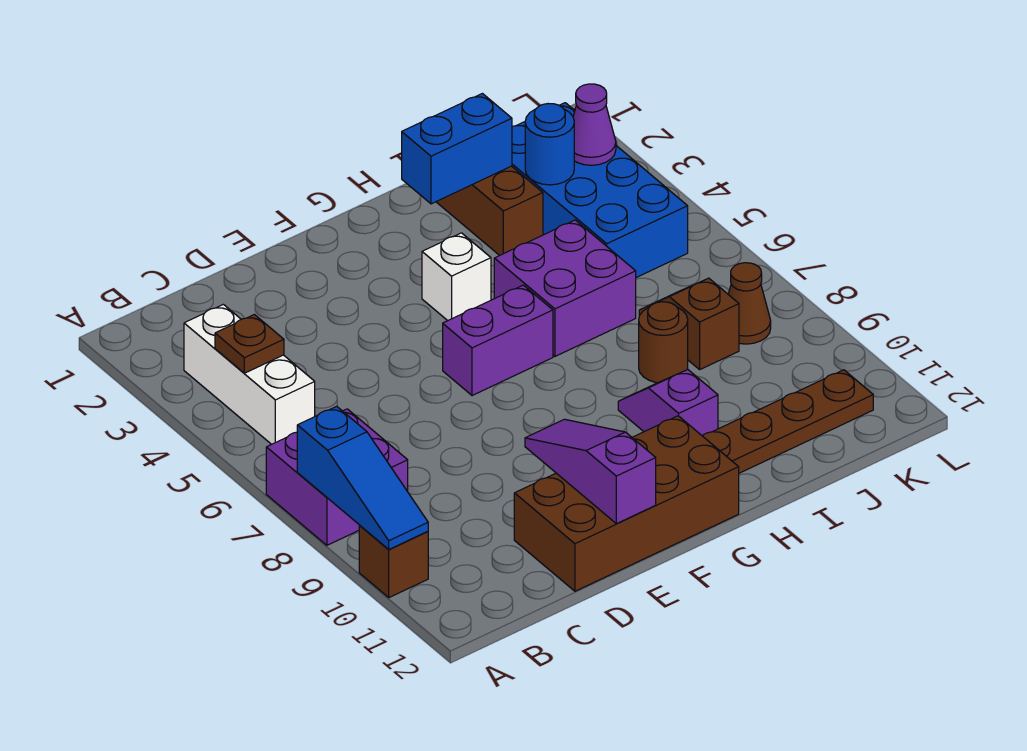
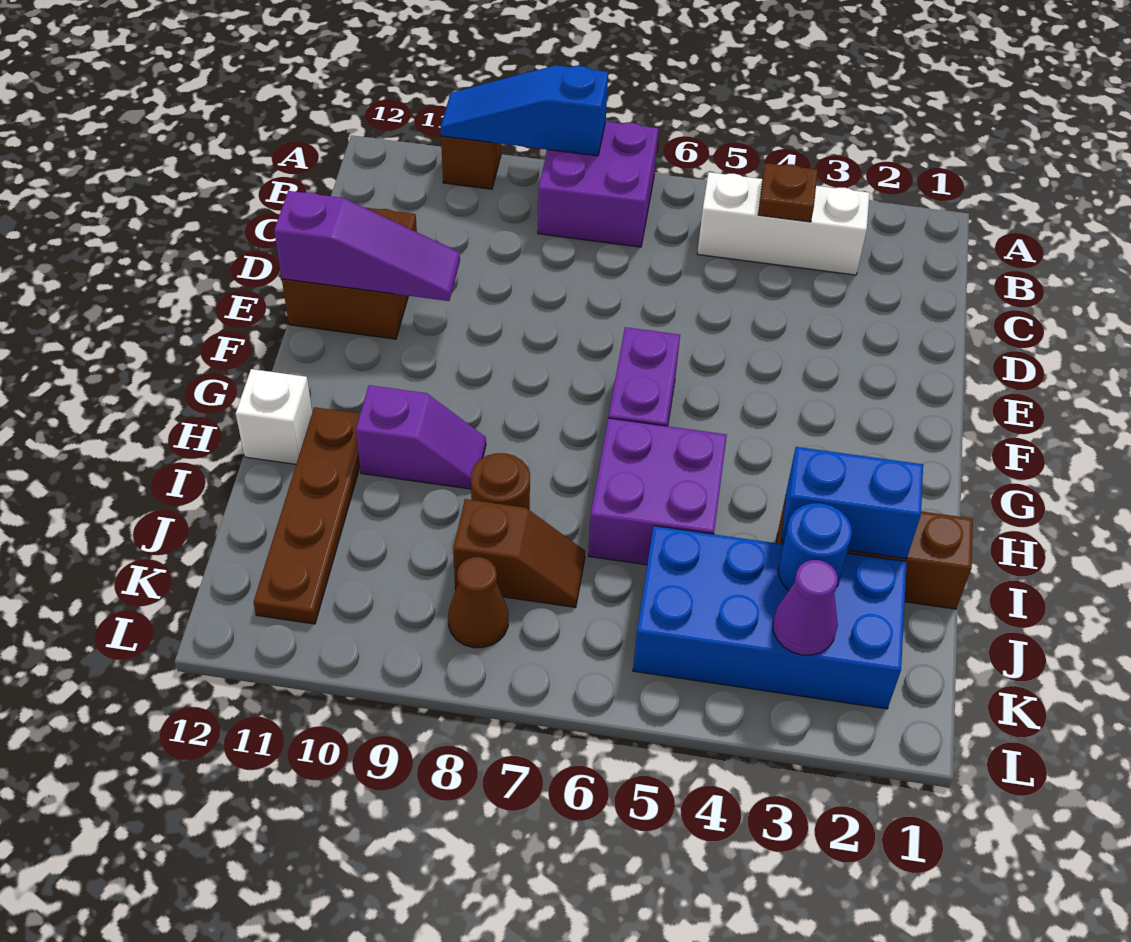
brown 2x4 brick [514,416,739,591] -> brown 2x2 brick [282,208,417,339]
white 1x1 brick [422,233,491,321] -> white 1x1 brick moved to [236,369,312,464]
blue 1x2 brick [402,94,512,204] -> blue 1x2 brick turned to [781,447,923,559]

